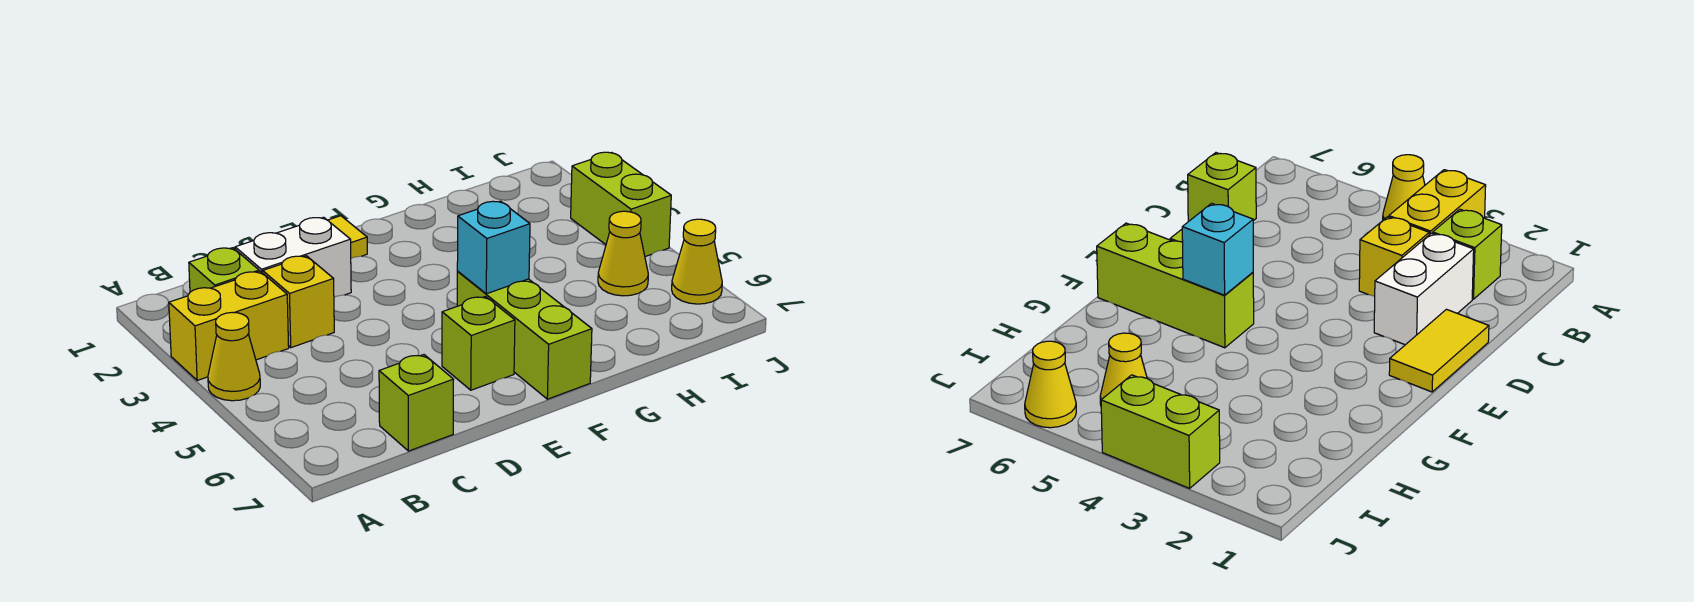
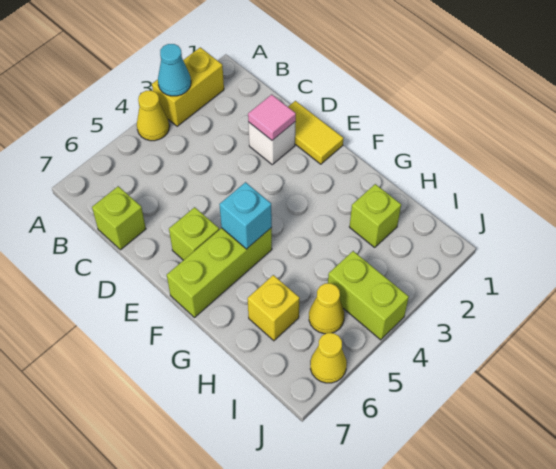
yellow 1x2 brick [169,271,289,380] -> yellow 1x2 brick turned to [152,47,224,126]
none -> cyan 1x1 cone [158,44,191,96]
lime 1x1 brick [189,248,259,292] -> lime 1x1 brick moved to [350,184,401,247]
white 1x2 brick [235,217,351,297] -> white 1x1 brick [248,122,296,164]
yellow 1x1 brick [263,256,334,348] -> yellow 1x1 brick moved to [248,275,300,341]
none -> pink 1x1 tile [248,95,296,140]
lime 1x2 brick [571,152,671,257] -> lime 1x2 brick turned to [328,251,409,340]

